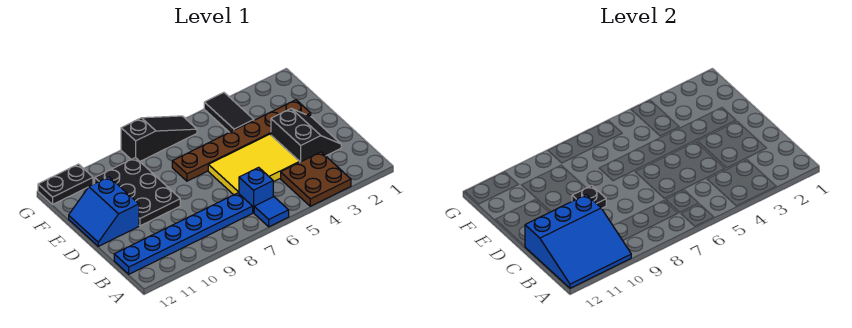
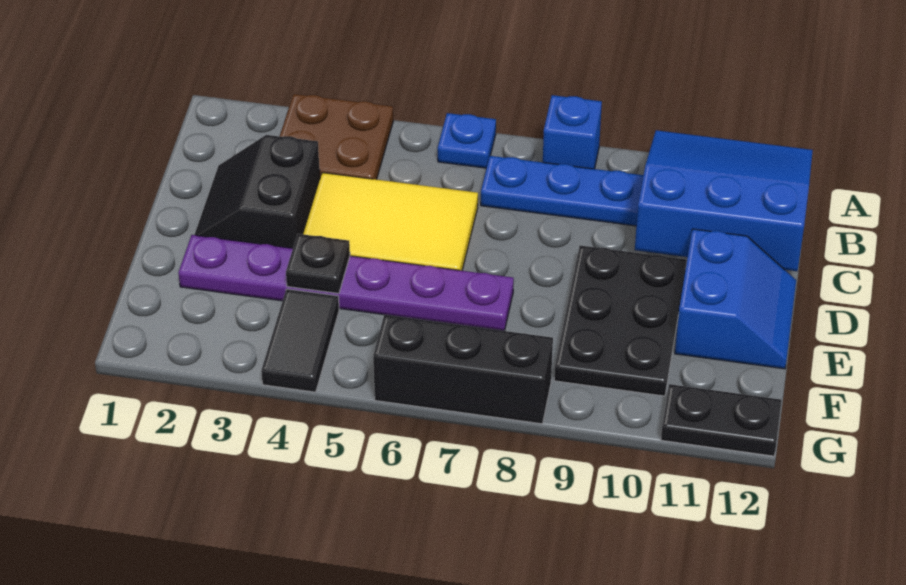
blue 1x1 tile [254,197,289,227] -> blue 1x1 plate [438,113,496,168]
blue 1x1 brick [239,167,273,213] -> blue 1x1 brick moved to [543,95,602,169]
black 1x1 plate [572,186,606,208] -> black 1x1 plate moved to [286,234,350,293]
brown 1x6 plate [172,100,311,181] -> purple 1x6 plate [178,235,514,331]
black 1x3 slope [121,116,197,161] -> black 1x3 brick [373,315,553,424]

